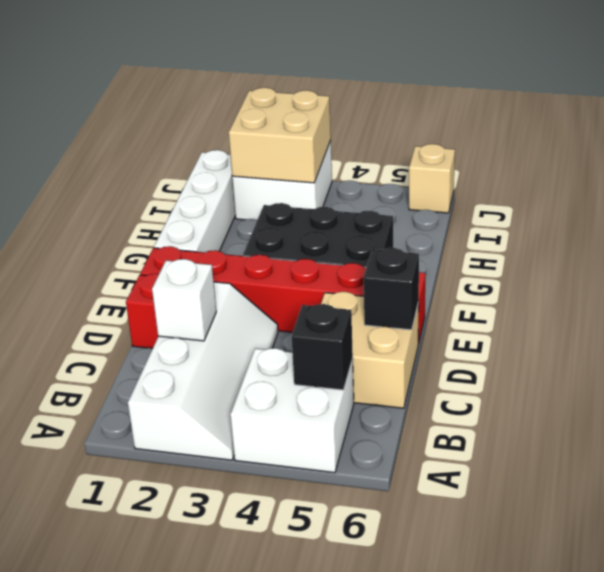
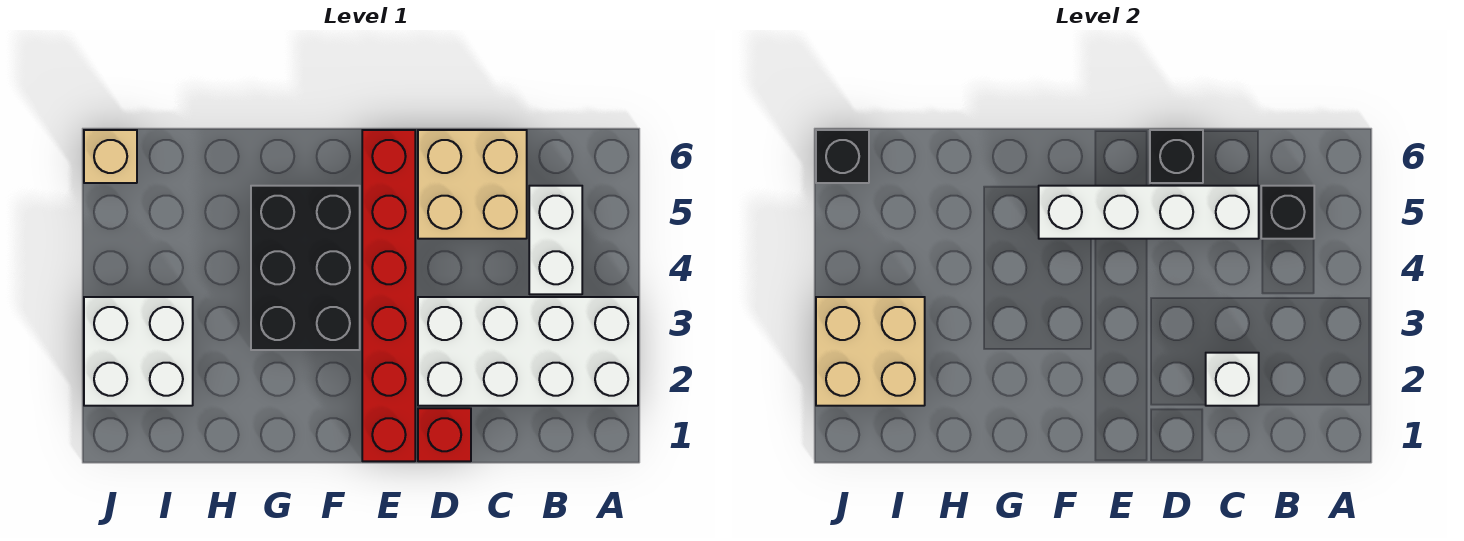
white 2x4 slope [128,282,278,460] -> white 2x4 brick [418,297,638,406]
white 2x2 brick [230,348,354,473] -> white 1x2 brick [529,186,582,294]
white 1x4 brick [154,150,236,252] -> white 1x4 brick moved to [1039,186,1259,239]
none -> black 1x1 brick [816,130,869,183]

